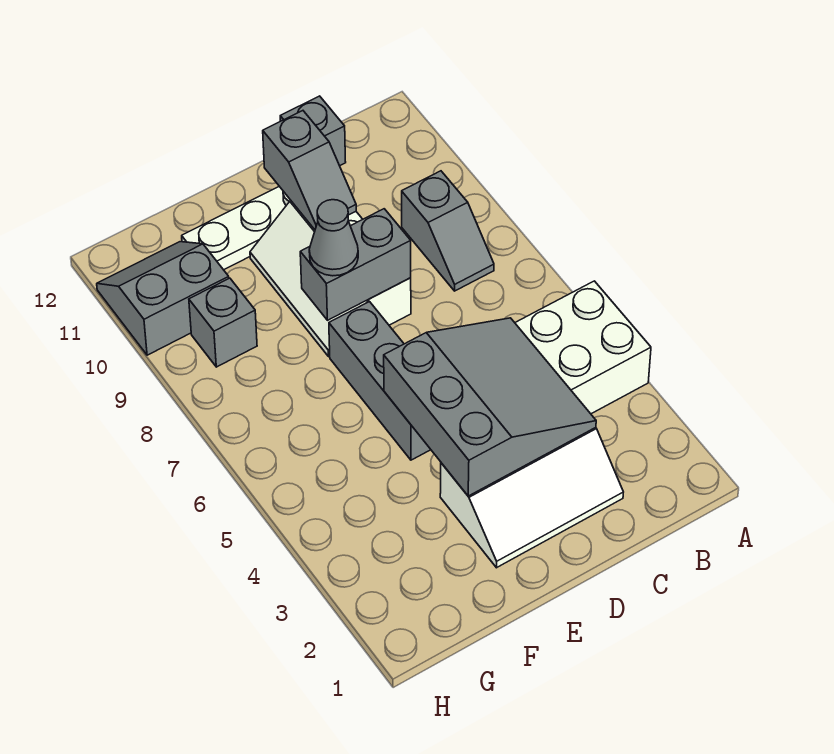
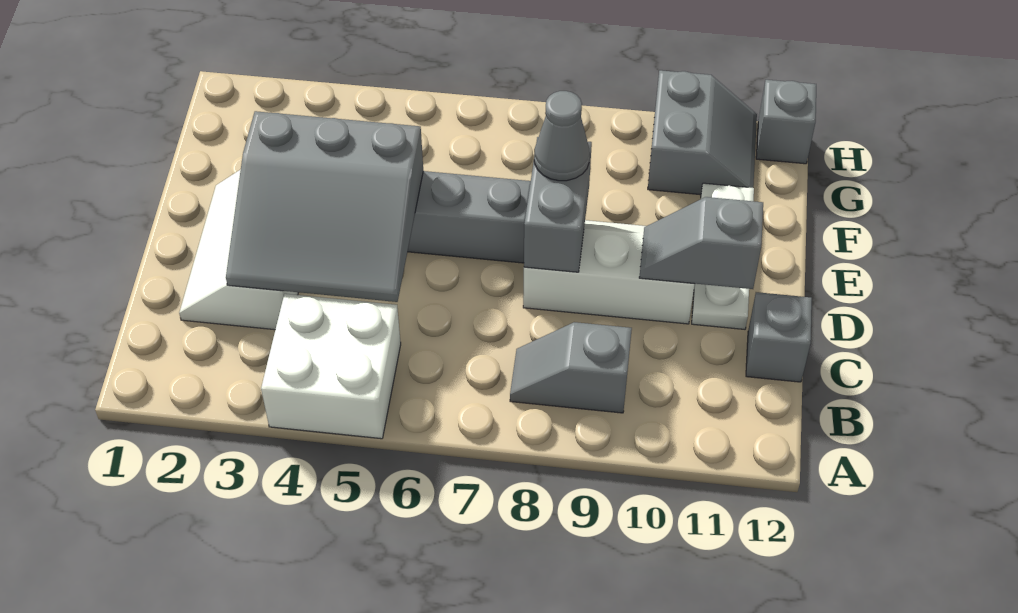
grey 1x1 brick [189,278,257,367] -> grey 1x1 brick moved to [756,80,816,164]

